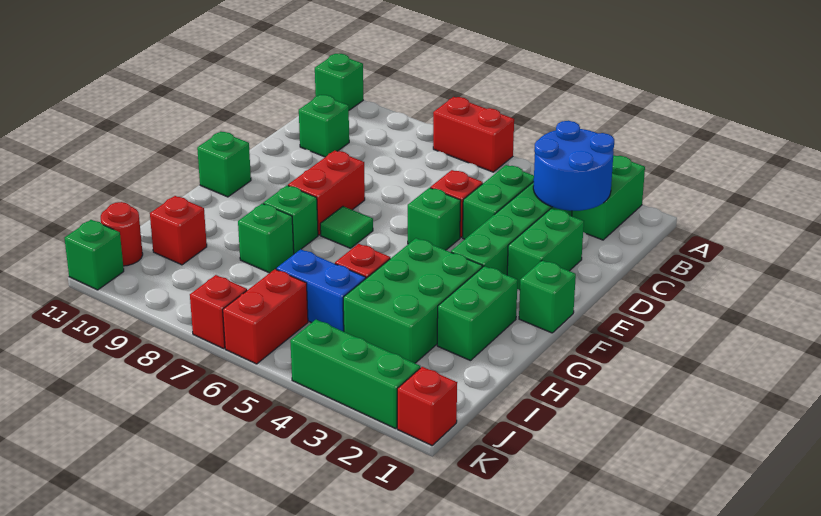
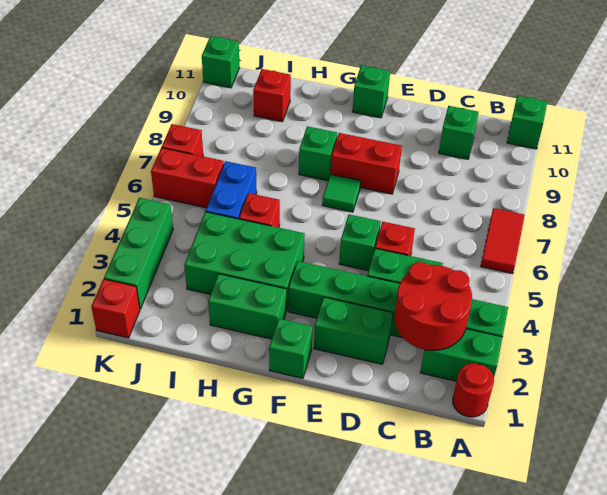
red 1x2 brick [433,97,514,172] -> red 1x2 tile [481,208,525,274]
blue 2x2 round brick [533,121,614,211] -> red 2x2 round brick [394,262,472,350]
green 1x1 brick [238,204,294,273] -> none
red 1x1 round brick [101,202,143,266] -> red 1x1 round brick moved to [453,363,494,417]

